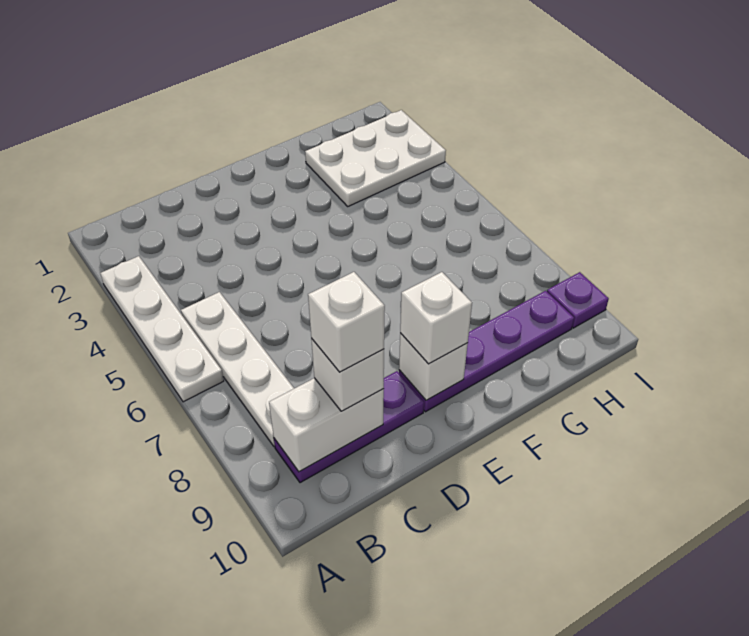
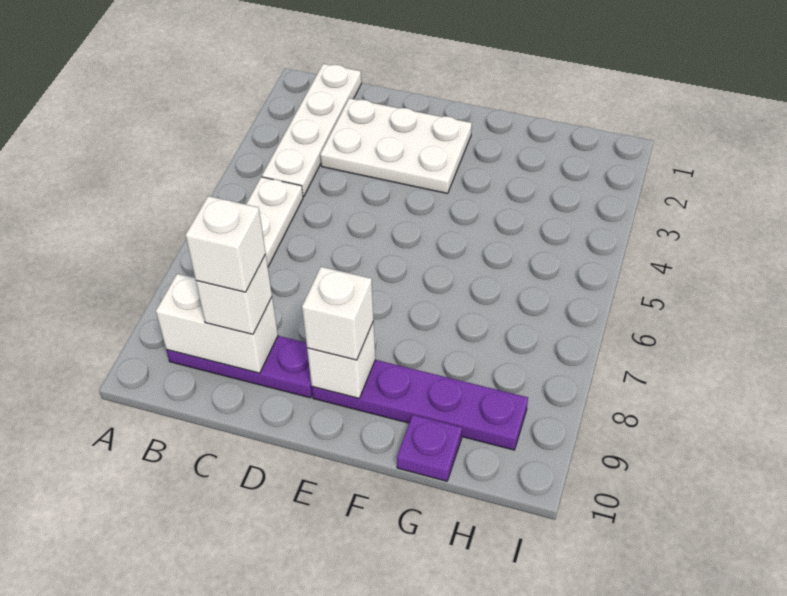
white 1x4 plate [100,256,224,402] -> white 1x4 plate moved to [262,64,361,197]
white 2x3 plate [305,110,446,206] -> white 2x3 plate moved to [320,98,472,193]
purple 1x1 plate [547,272,609,328] -> purple 1x1 plate moved to [397,415,462,481]

